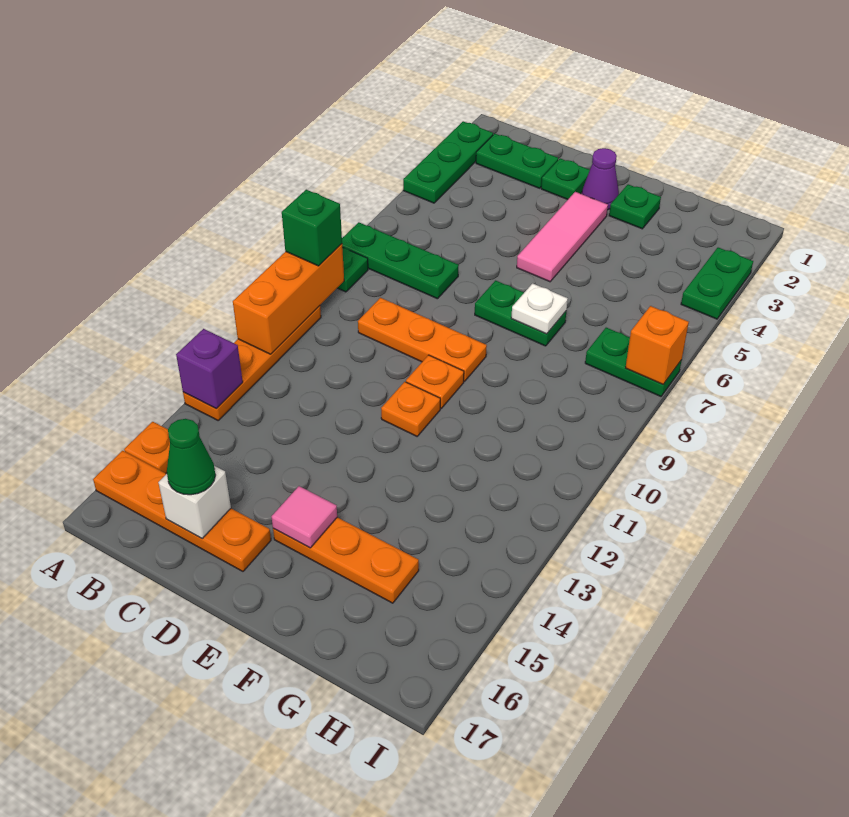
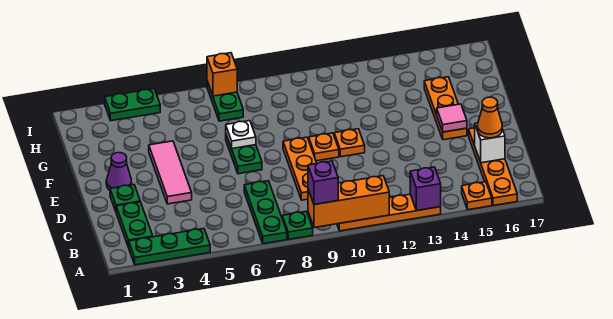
green 1x1 brick [282,190,342,266] -> purple 1x1 brick [308,161,338,204]
green 1x1 cone [167,419,215,495] -> orange 1x1 cone [477,97,502,138]
pink 1x3 tile [517,192,608,282] -> pink 1x3 tile turned to [149,141,192,204]
green 1x1 plate [609,184,661,229] -> none

